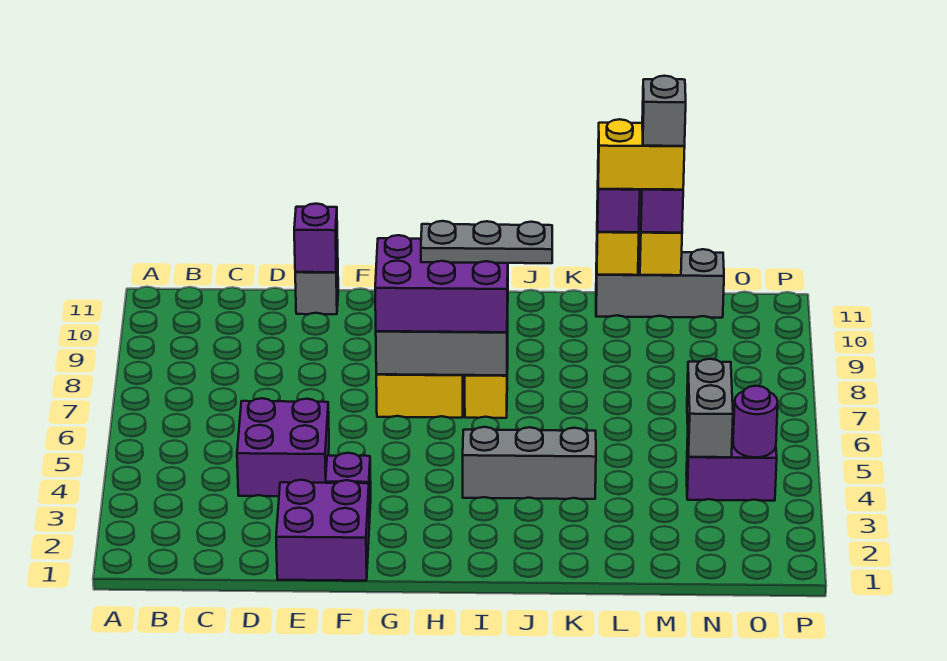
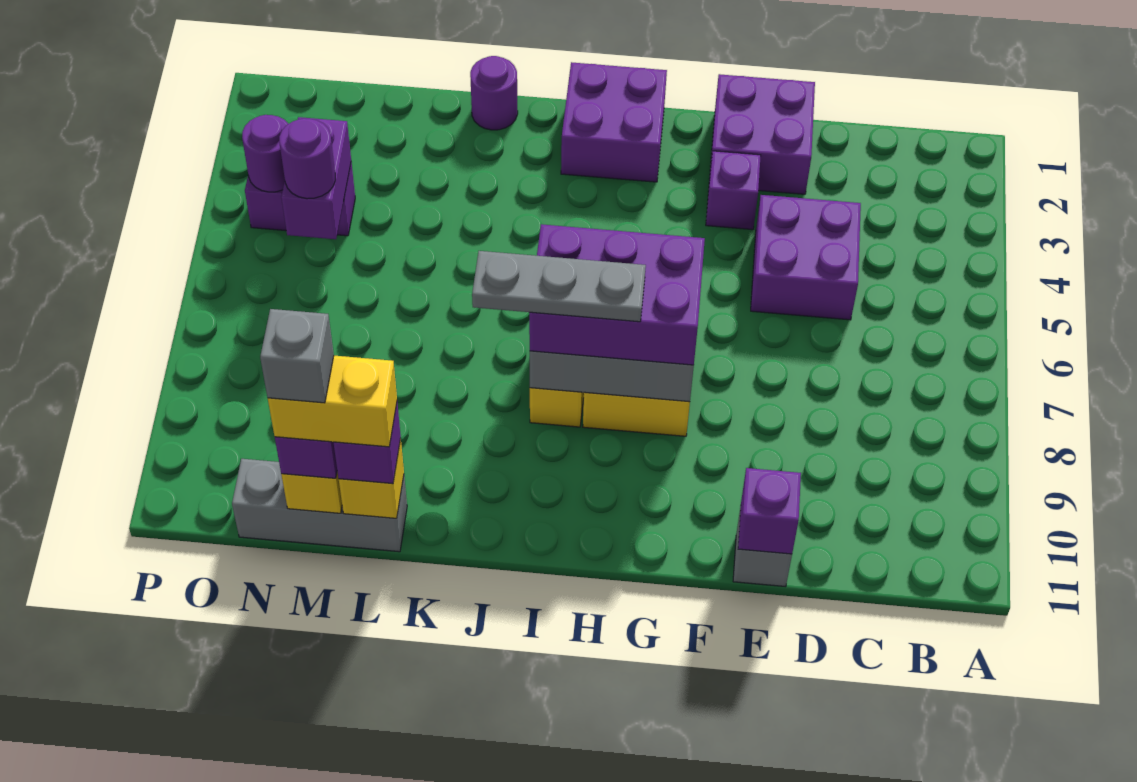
none -> purple 2x2 brick [561,62,667,182]
grey 1x3 brick [463,427,596,499] -> none
none -> purple 1x1 round brick [470,56,518,130]
grey 1x2 brick [687,359,733,457] -> purple 1x2 brick [281,117,351,239]
none -> purple 1x1 round brick [279,118,335,199]

